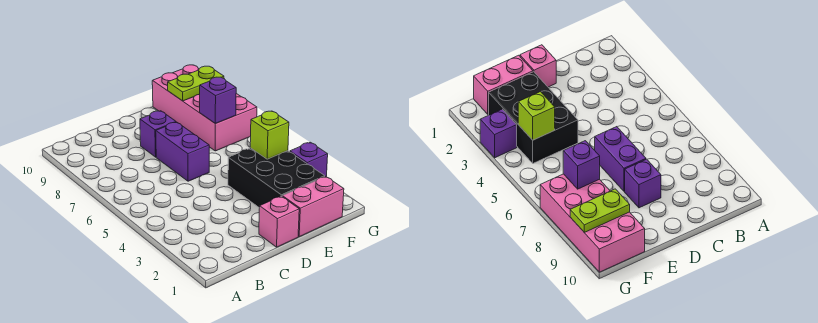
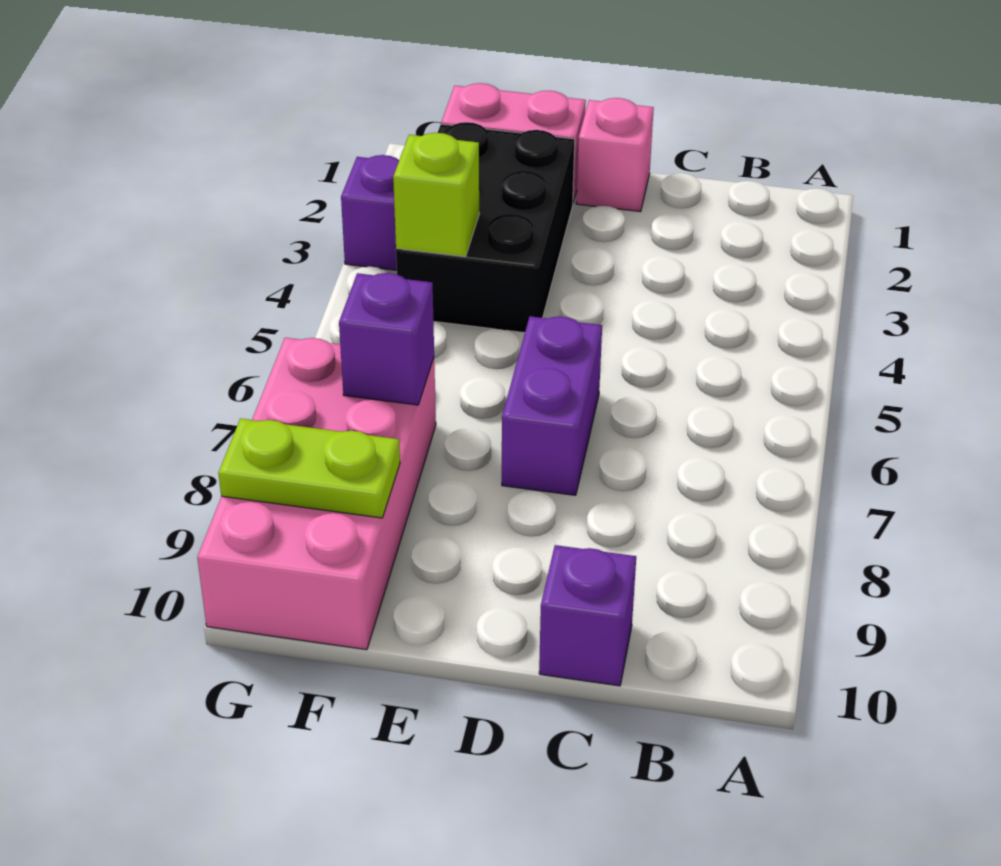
purple 1x1 brick [140,111,176,157] -> purple 1x1 brick moved to [539,545,636,686]

